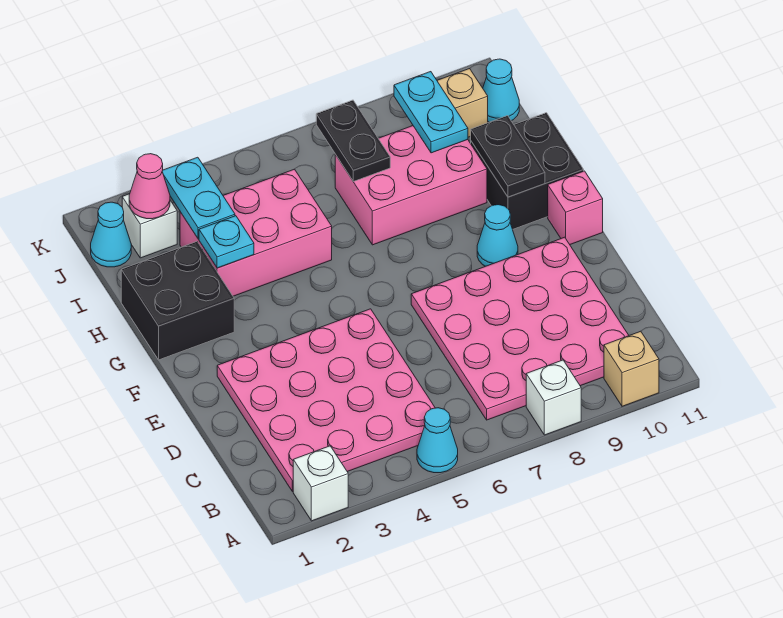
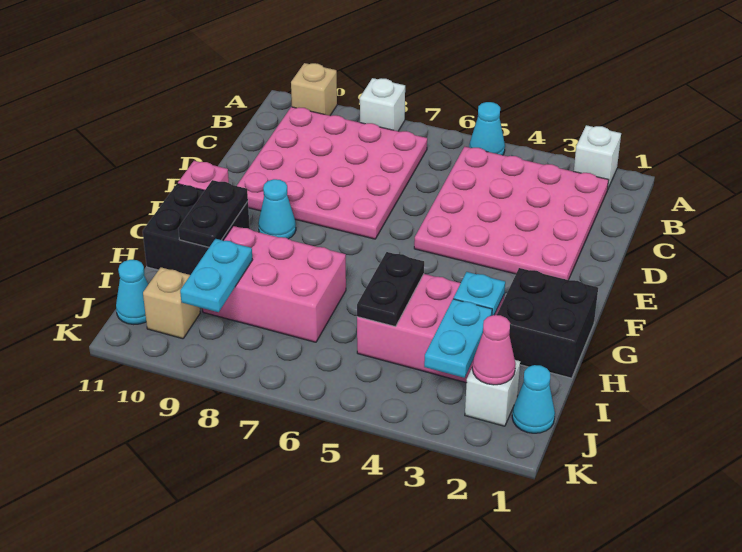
black 1x2 plate [316,100,390,182] -> black 1x2 plate moved to [357,252,424,327]

